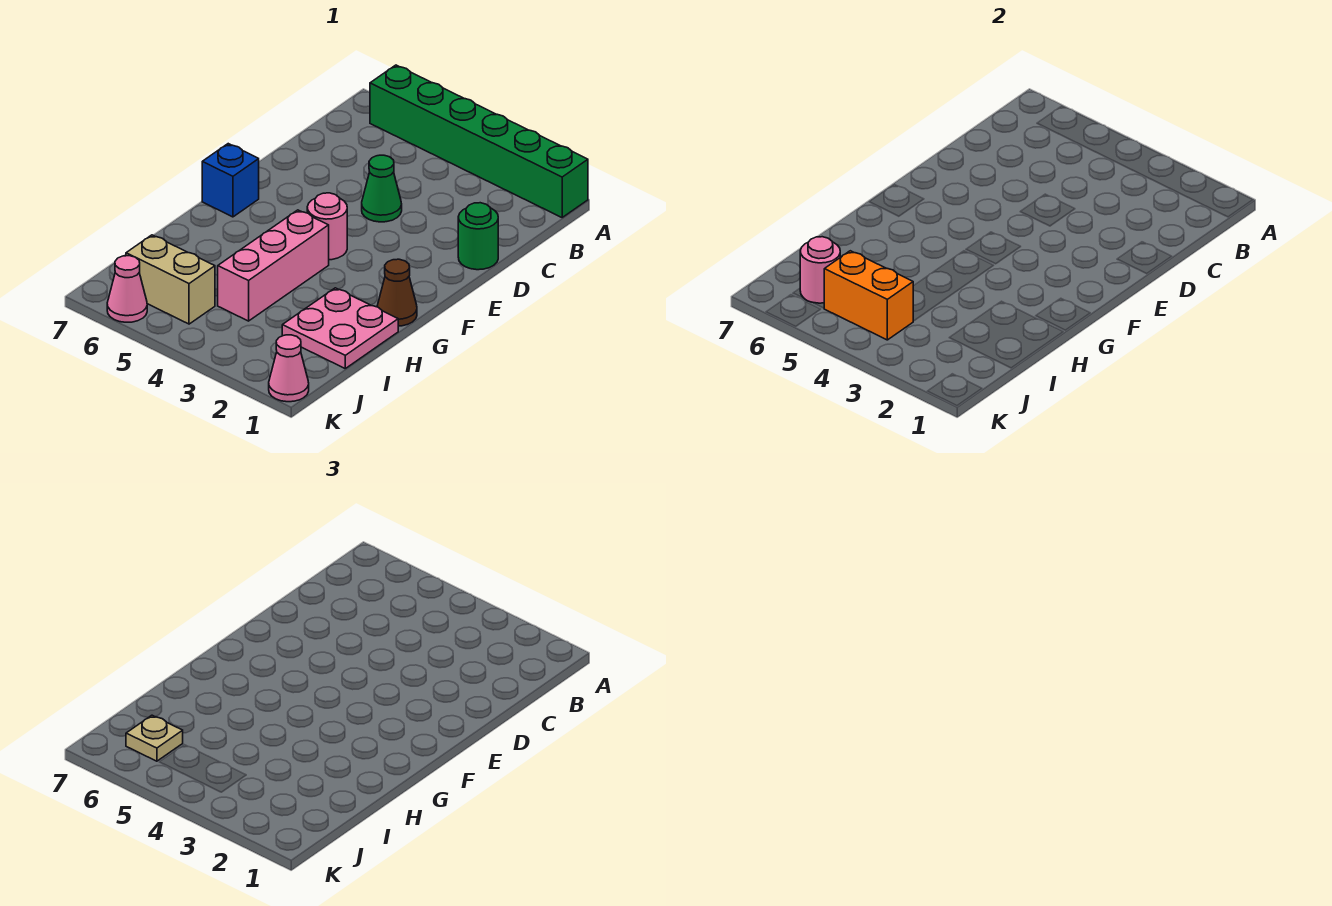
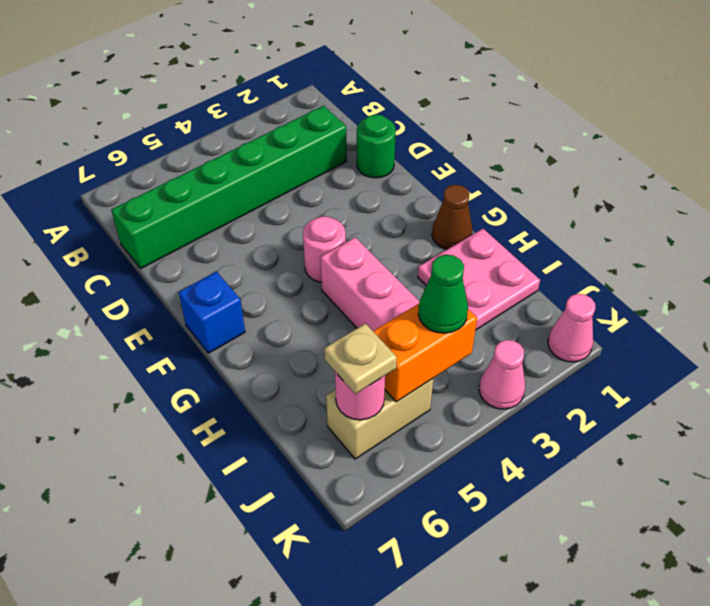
green 1x6 brick [370,65,588,217] -> green 1x6 brick moved to [111,106,347,269]
green 1x1 cone [362,155,402,222] -> green 1x1 cone moved to [418,255,468,333]
pink 1x1 cone [107,256,147,322] -> pink 1x1 cone moved to [479,340,525,409]

